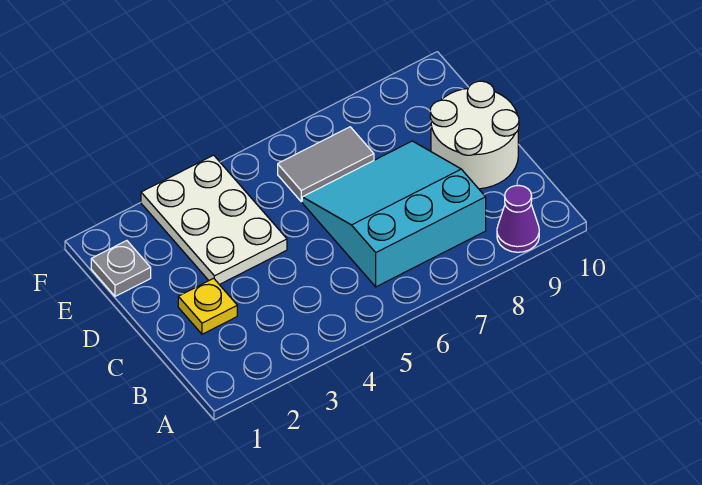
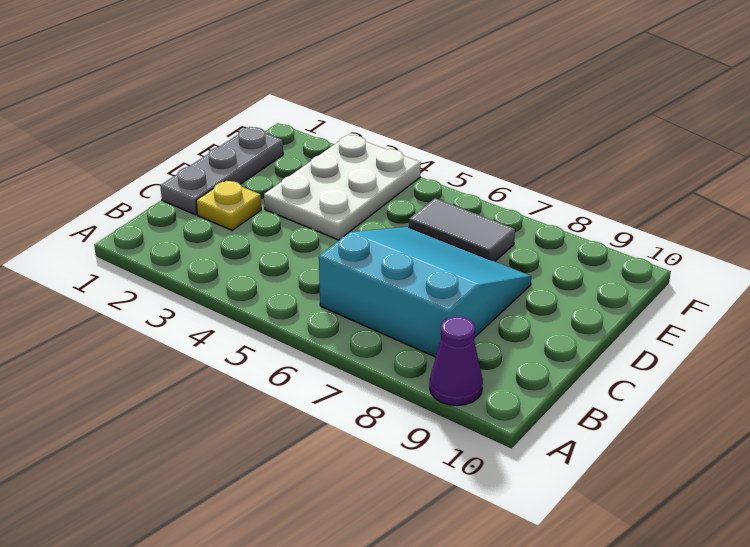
white 2x2 round brick [430,81,519,189] -> none
grey 1x1 plate [91,241,151,296] -> grey 1x3 plate [160,127,283,215]

